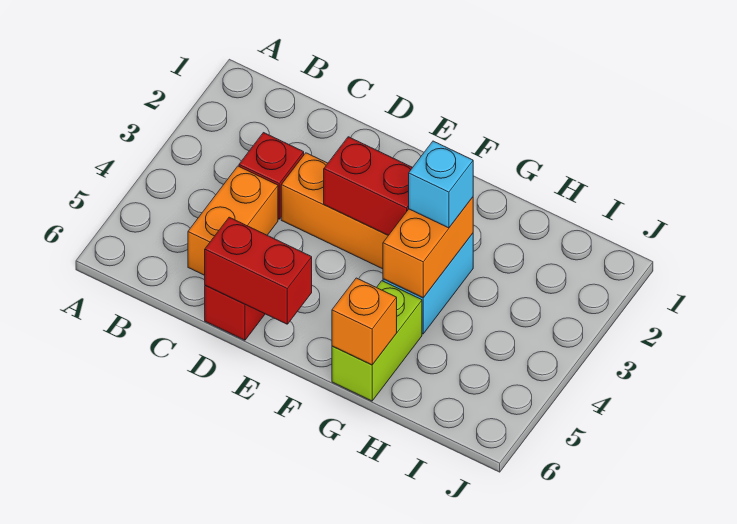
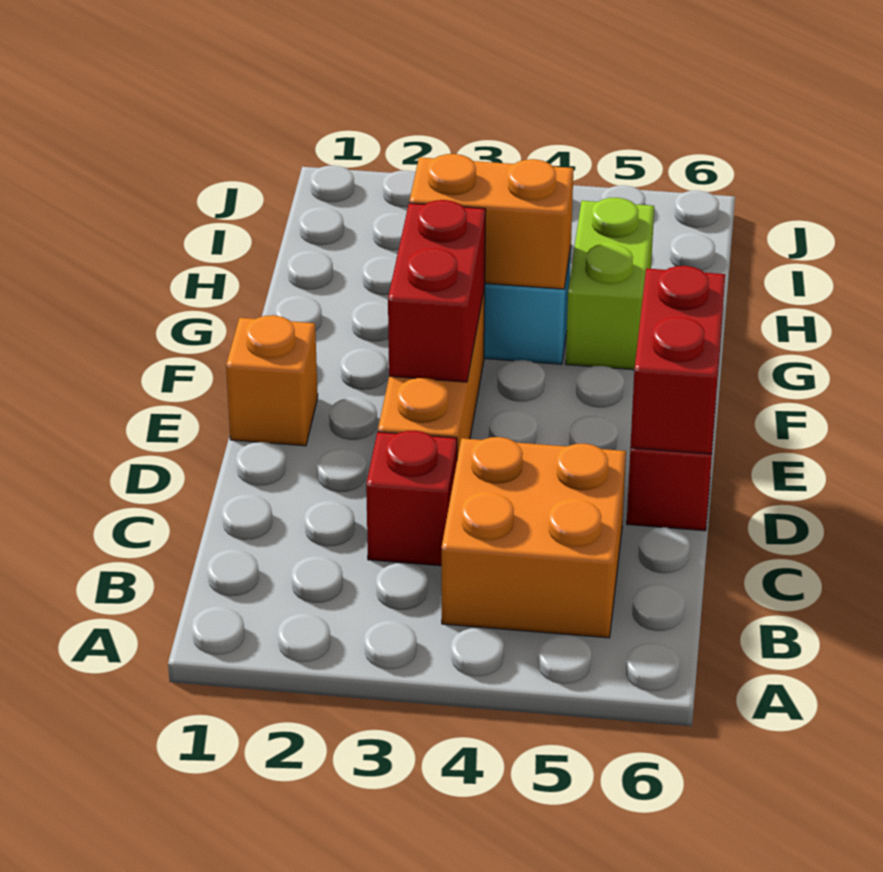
orange 1x2 brick [188,166,278,275] -> orange 2x2 brick [442,437,626,638]
cyan 1x1 brick [409,141,473,228] -> none
lime 1x2 brick [332,281,422,401] -> lime 1x2 brick turned to [566,198,654,370]
orange 1x1 brick [332,278,397,365] -> orange 1x1 brick moved to [226,315,318,446]

